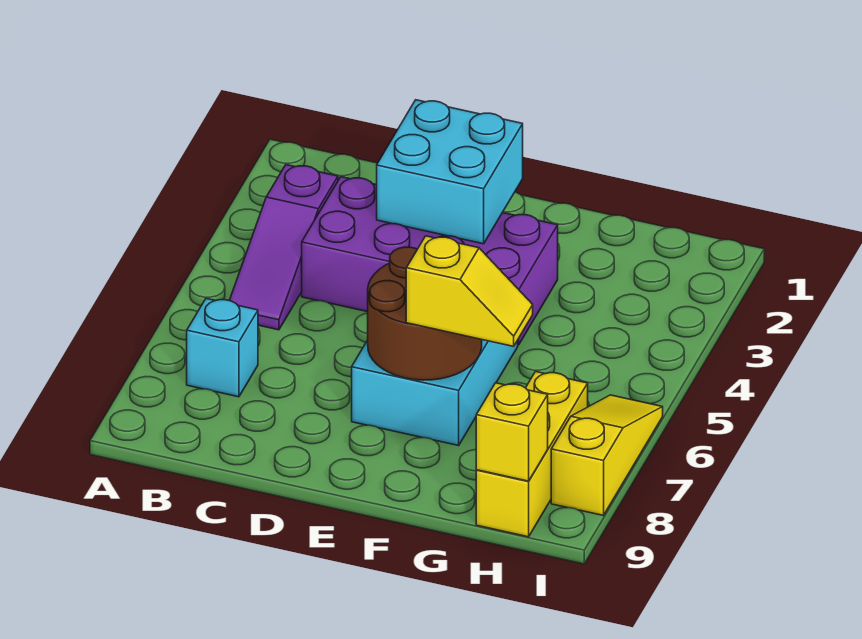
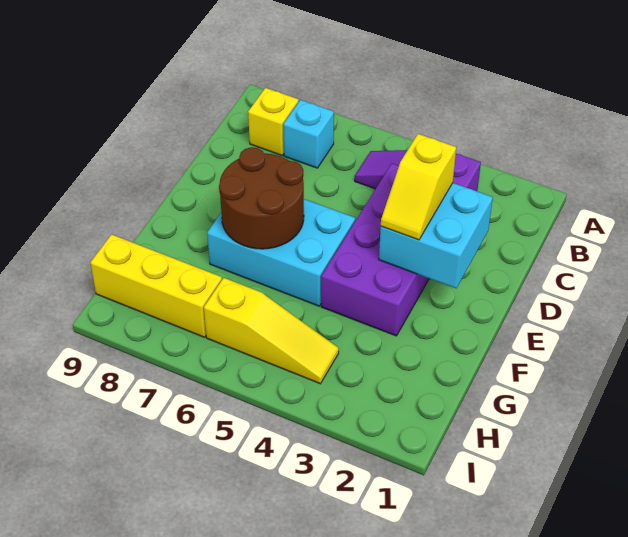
yellow 1x2 slope [406,236,533,346] -> yellow 1x2 slope moved to [381,134,456,240]
yellow 1x1 brick [476,383,548,481] -> yellow 1x1 brick moved to [248,88,299,155]
yellow 1x3 slope [551,395,663,516] -> yellow 1x3 slope moved to [204,278,339,384]

